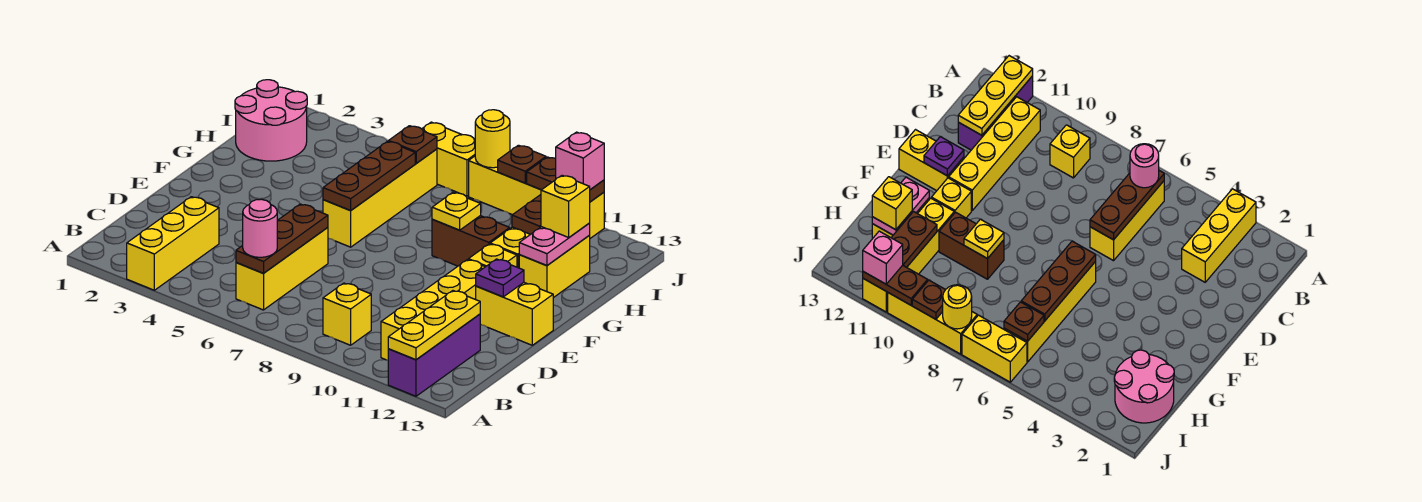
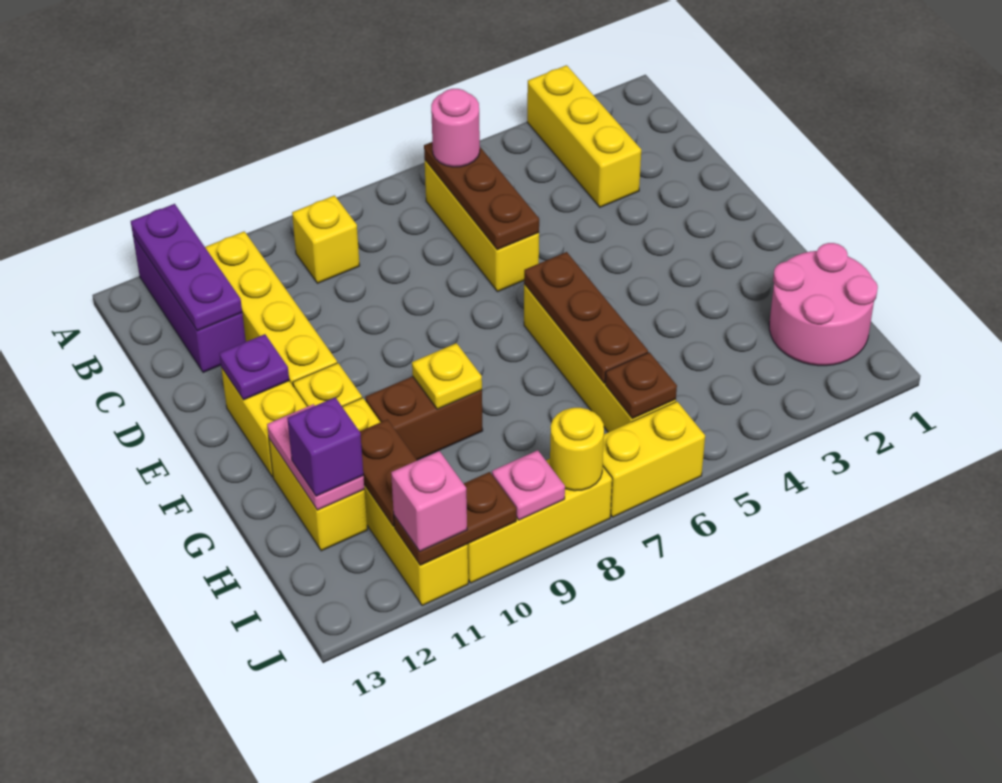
yellow 1x3 plate [388,291,480,360] -> purple 1x3 plate [131,204,242,331]
yellow 1x2 brick [476,283,553,345] -> yellow 1x2 brick turned to [221,368,307,477]
yellow 1x1 brick [541,175,590,237] -> purple 1x1 brick [287,397,363,496]
brown 1x1 plate [498,145,546,183] -> pink 1x1 plate [492,450,565,520]

